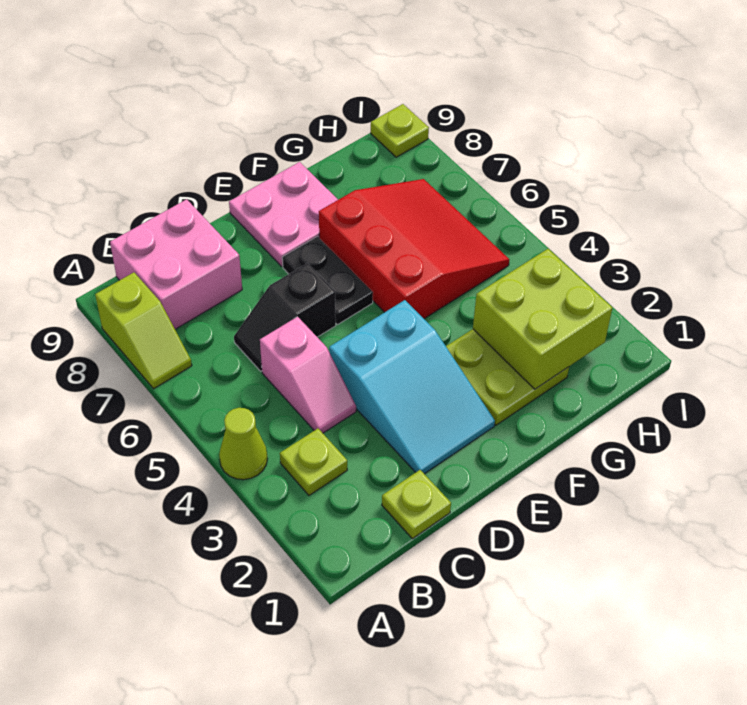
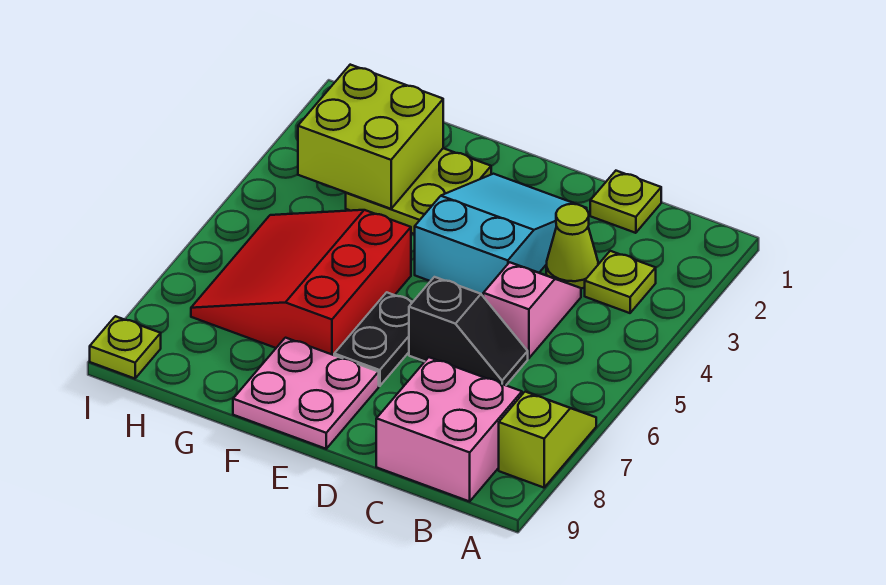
lime 1x1 cone [219,408,267,480] -> lime 1x1 cone moved to [546,204,598,288]

